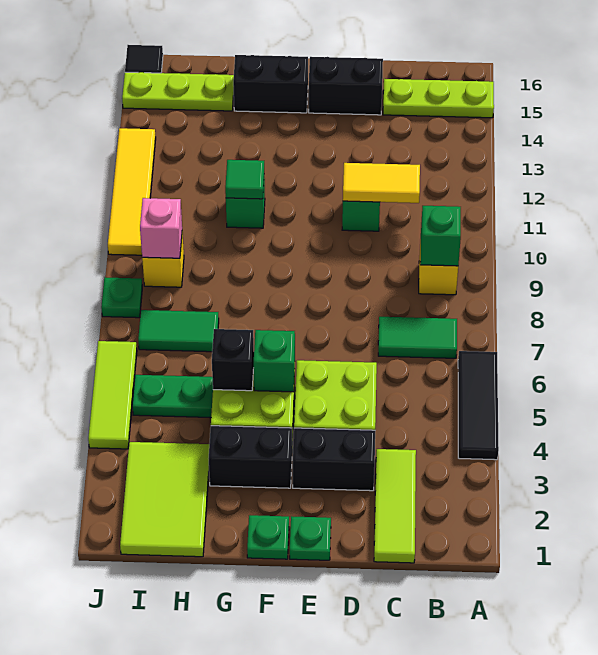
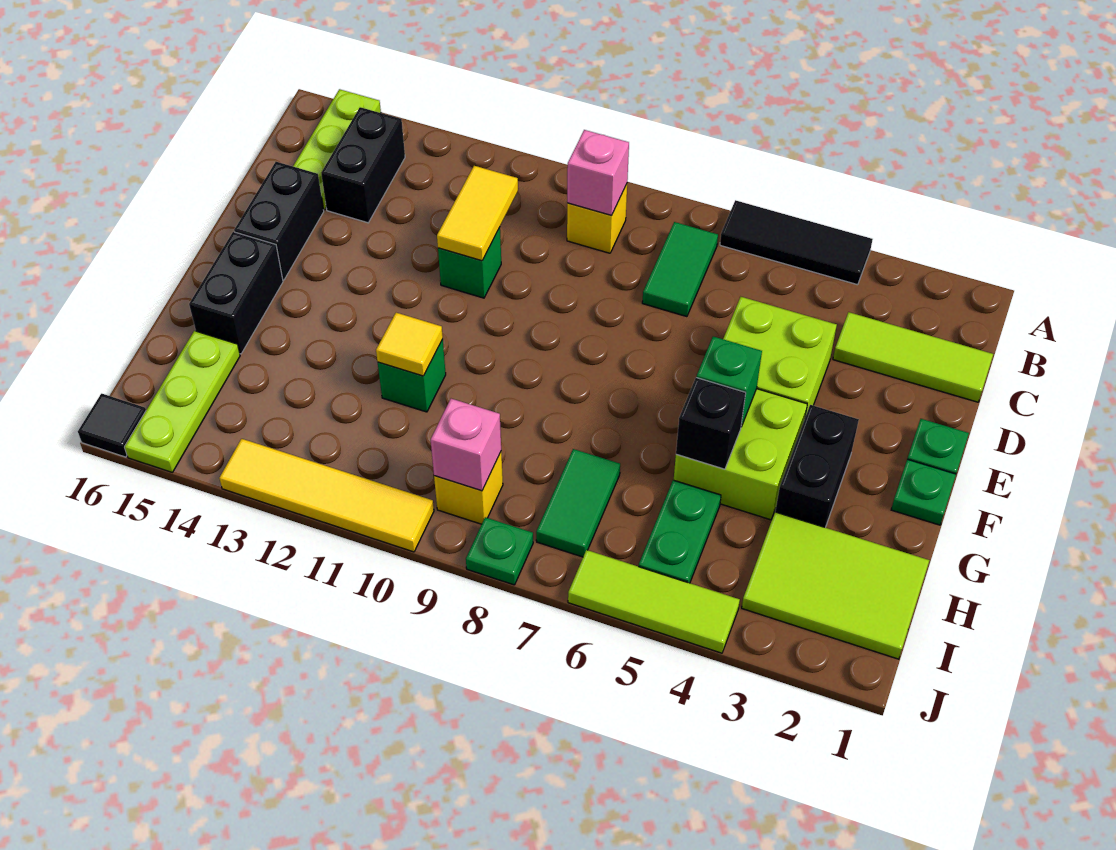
green 1x1 brick [420,206,461,266] -> pink 1x1 brick [567,130,629,215]
black 1x2 brick [293,428,375,491] -> black 1x2 brick moved to [321,107,405,223]
green 1x1 tile [225,160,264,199] -> yellow 1x1 tile [376,313,443,376]

